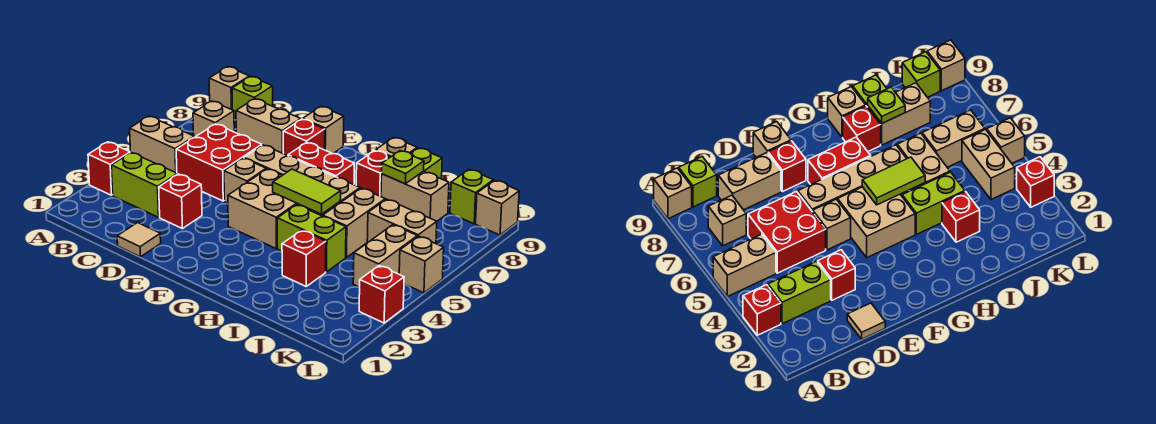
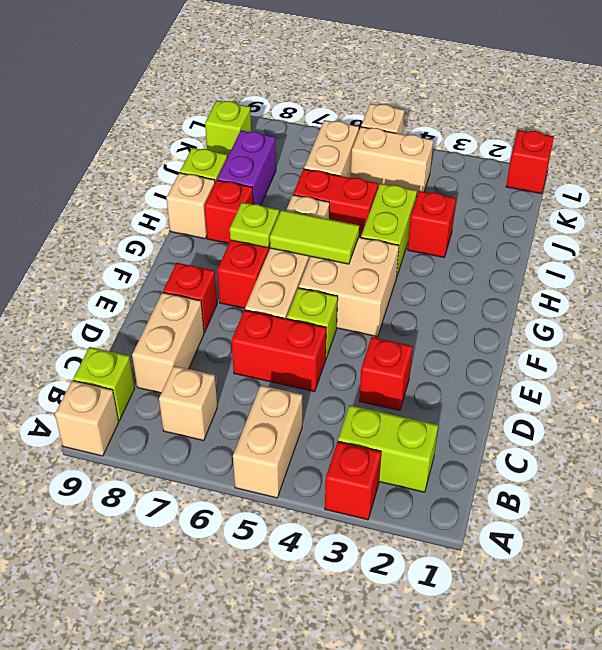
lime 1x2 brick [111,152,177,217] -> lime 1x2 brick turned to [338,405,438,492]
red 2x2 brick [176,124,262,201] -> red 1x2 brick [231,310,326,392]
tan 1x1 tile [117,223,161,257] -> none
tan 1x1 brick [224,158,266,203] -> lime 1x1 brick [287,288,338,358]
tan 1x1 brick [303,107,344,154] -> none
lime 1x2 tile [273,169,341,214] -> lime 1x2 tile turned to [270,210,359,264]
tan 1x2 brick [323,188,385,257] -> red 1x2 brick [293,169,378,238]
tan 1x2 brick [381,171,449,221] -> purple 1x2 brick [217,131,276,205]
lime 1x1 plate [382,151,424,184] -> lime 1x1 plate moved to [230,202,279,248]
red 1x1 brick [359,266,404,323] -> red 1x1 brick moved to [506,130,554,194]
tan 1x1 brick [476,180,519,235] -> none

